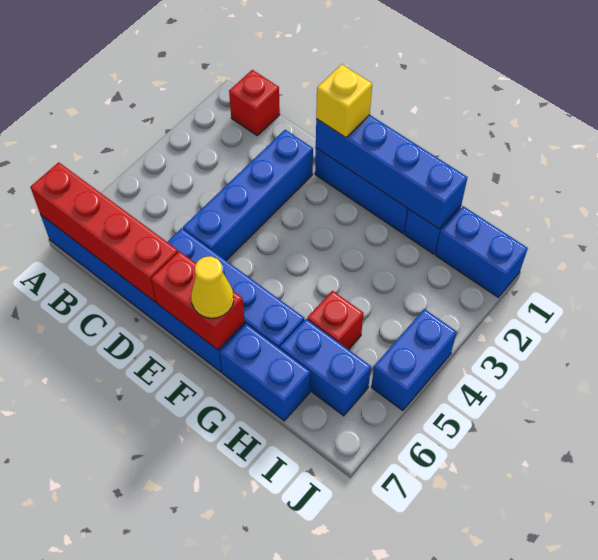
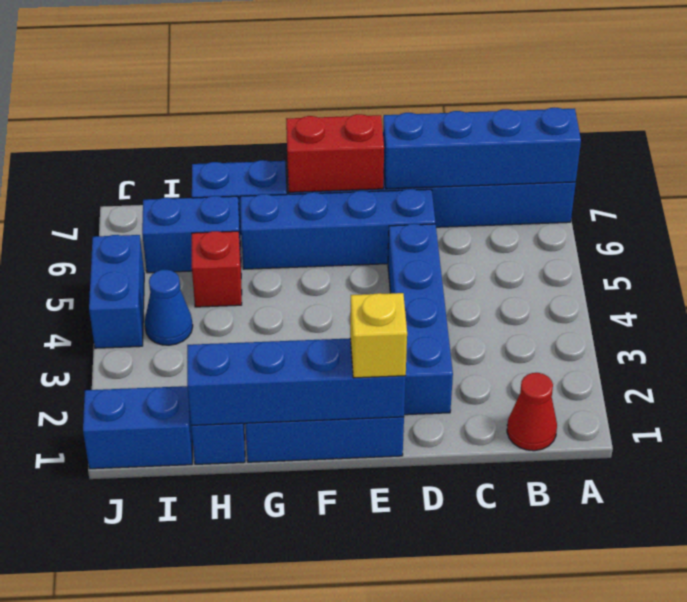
red 1x4 brick [30,162,178,302] -> blue 1x4 brick [383,108,581,189]
red 1x1 brick [229,70,280,135] -> red 1x1 cone [507,373,557,451]
yellow 1x1 cone [191,256,234,318] -> none
none -> blue 1x1 cone [145,270,193,345]

